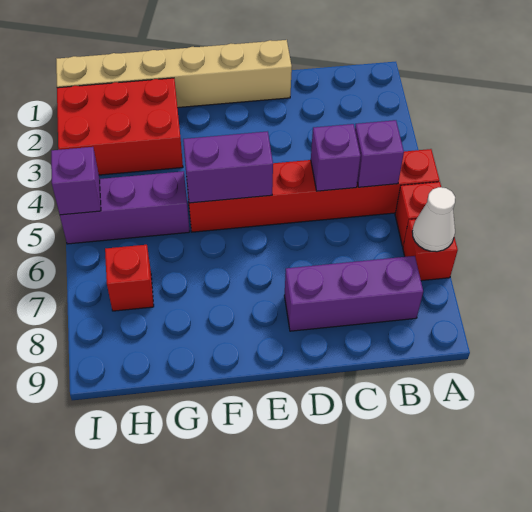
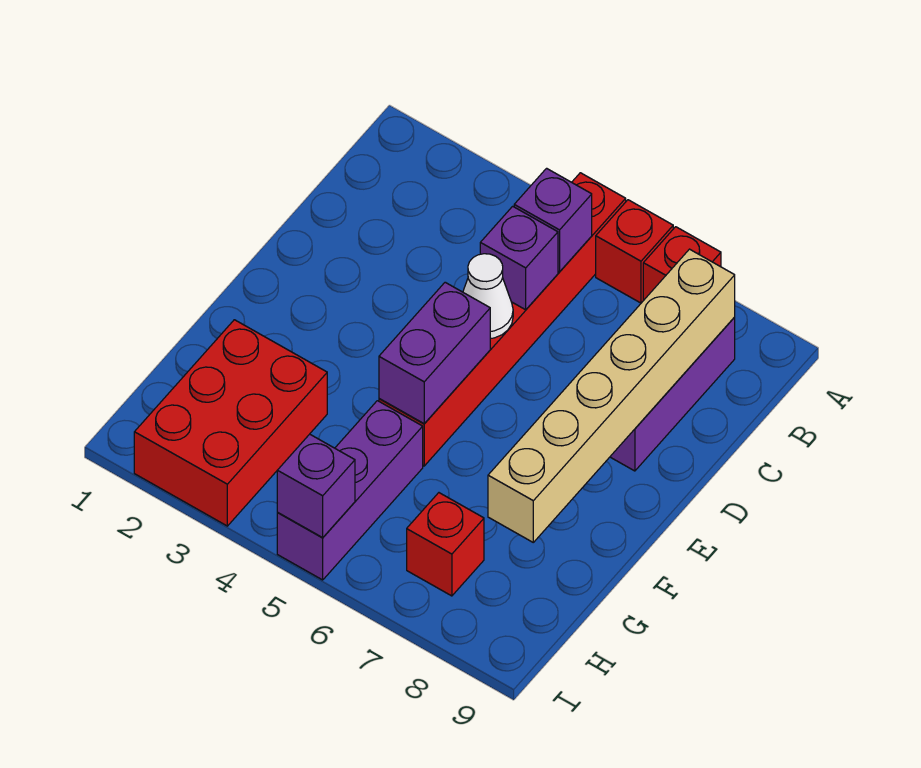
white 1x1 cone [412,187,455,252] -> white 1x1 cone moved to [463,254,513,339]
tan 1x6 brick [56,40,292,108] -> tan 1x6 brick moved to [488,249,735,542]

